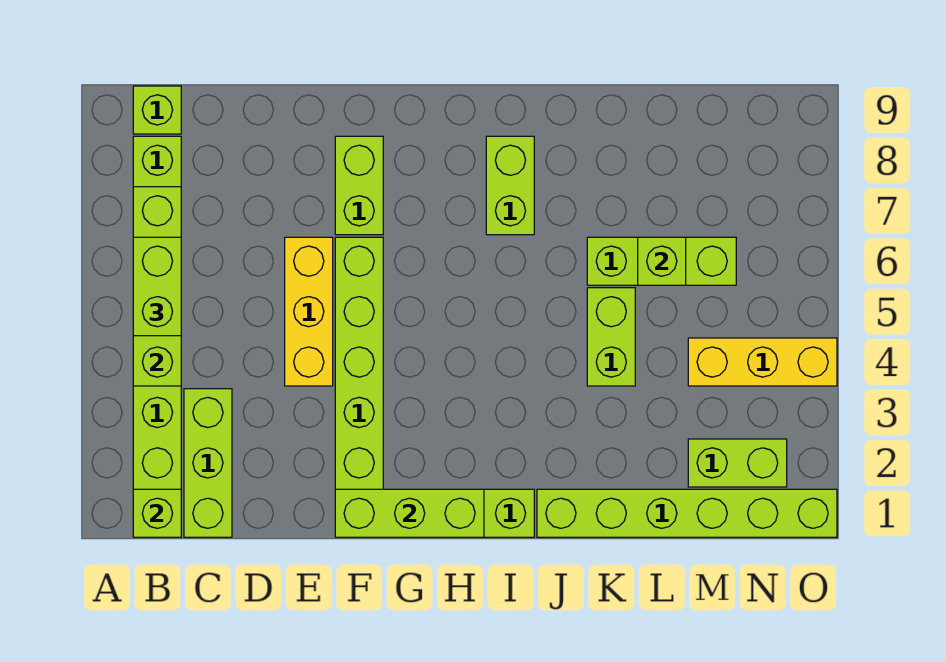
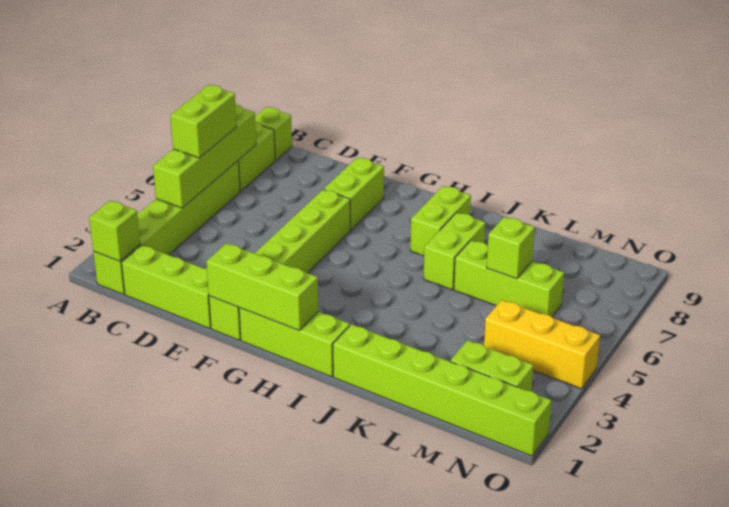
lime 1x3 brick [184,389,232,537] -> lime 1x3 brick turned to [122,245,211,328]
yellow 1x3 brick [285,237,333,386] -> none
lime 1x2 brick [587,288,635,386] -> lime 1x2 brick moved to [423,213,485,290]

